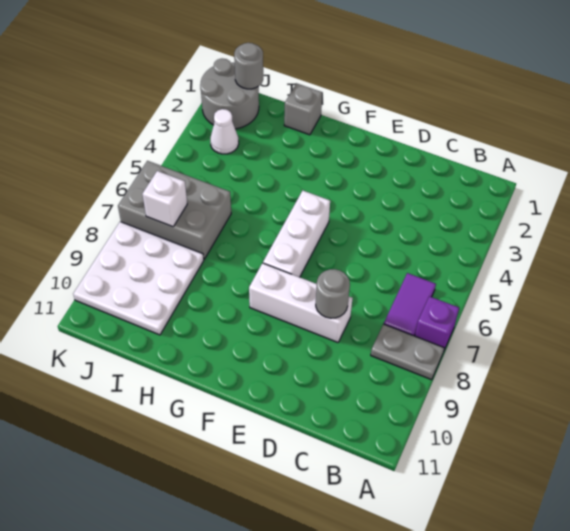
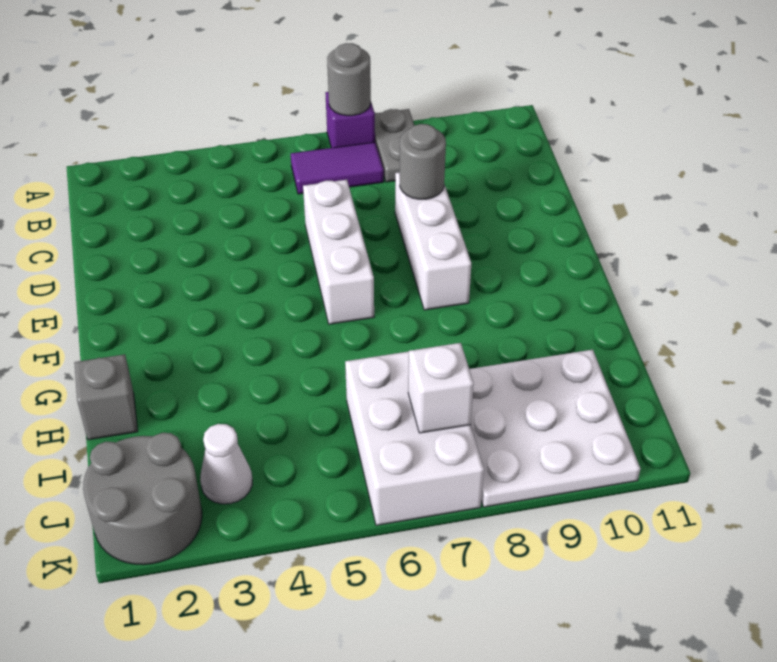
white 1x3 brick [263,190,330,277] -> white 1x3 brick turned to [303,180,374,324]
grey 2x3 brick [118,161,231,259] -> white 2x3 brick [345,351,484,525]
grey 1x1 round brick [234,43,263,89] -> grey 1x1 round brick moved to [327,43,371,116]

